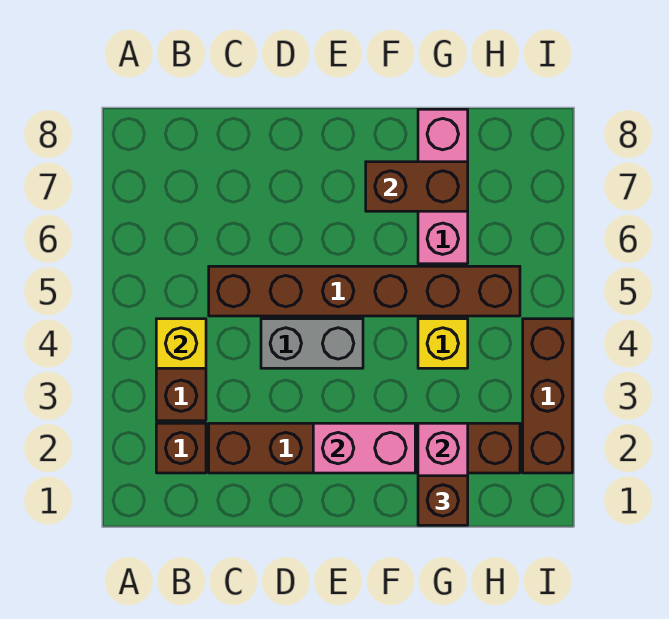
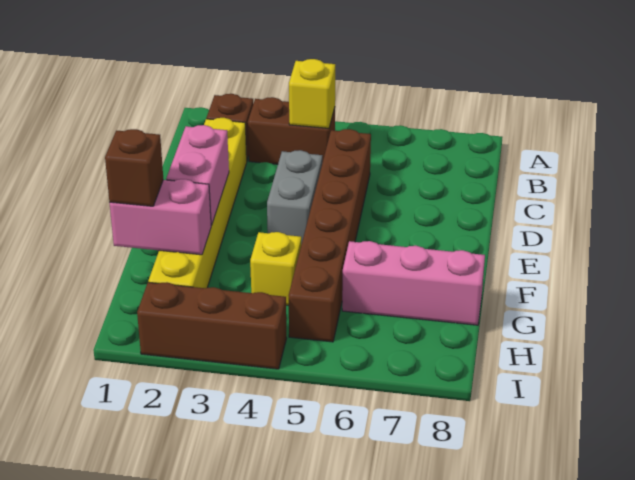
brown 1x6 brick [209,423,520,473] -> yellow 1x6 brick [148,118,247,288]
brown 1x2 brick [366,162,468,211] -> none

